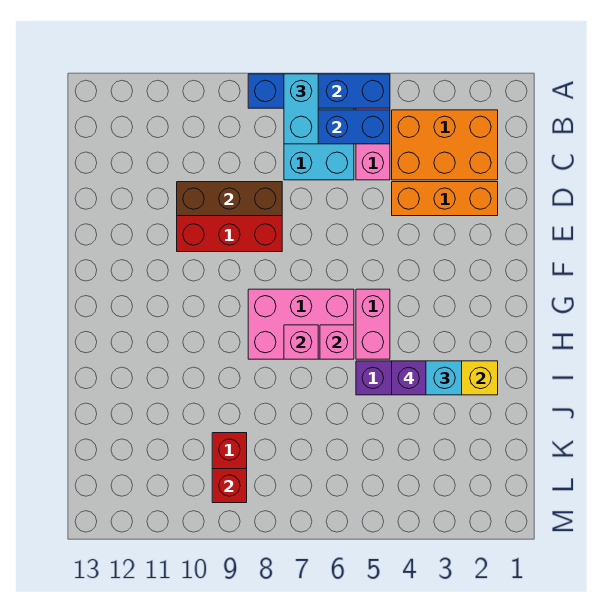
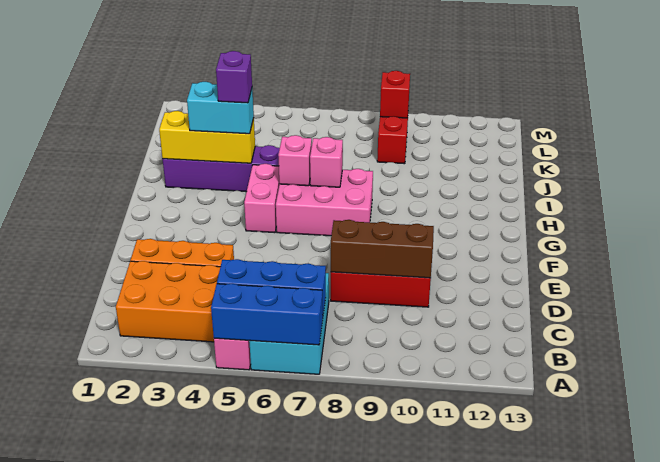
blue 1x4 brick [248,74,390,108] -> blue 1x3 brick [211,283,323,345]
cyan 1x2 brick [284,74,318,144] -> none

